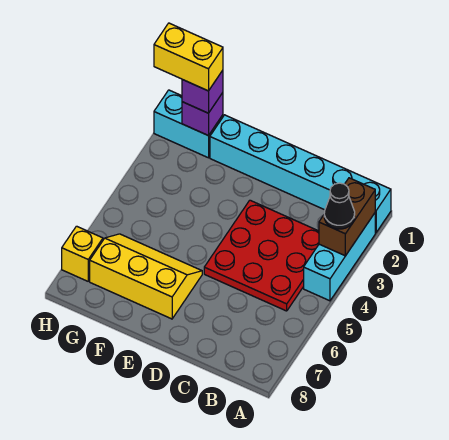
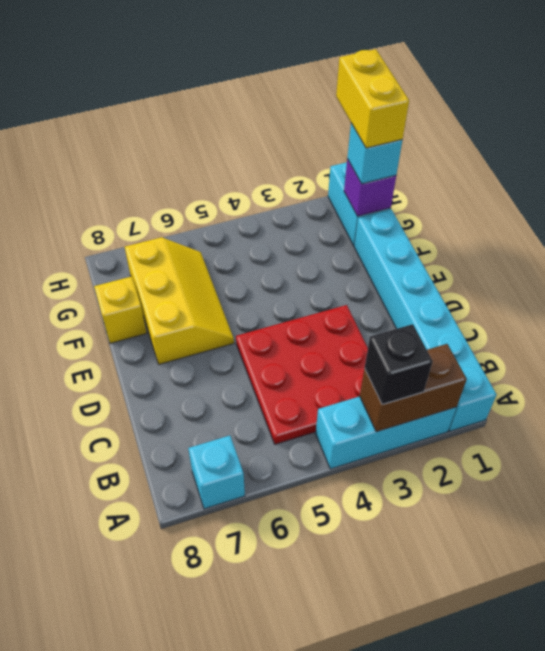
black 1x1 cone [324,183,355,229] -> black 1x1 brick [365,324,433,405]
none -> cyan 1x1 brick [188,436,245,509]
purple 1x1 brick [182,70,223,113] -> cyan 1x1 brick [347,123,402,184]
yellow 1x1 brick [62,226,103,281] -> yellow 1x1 brick moved to [94,277,147,343]

